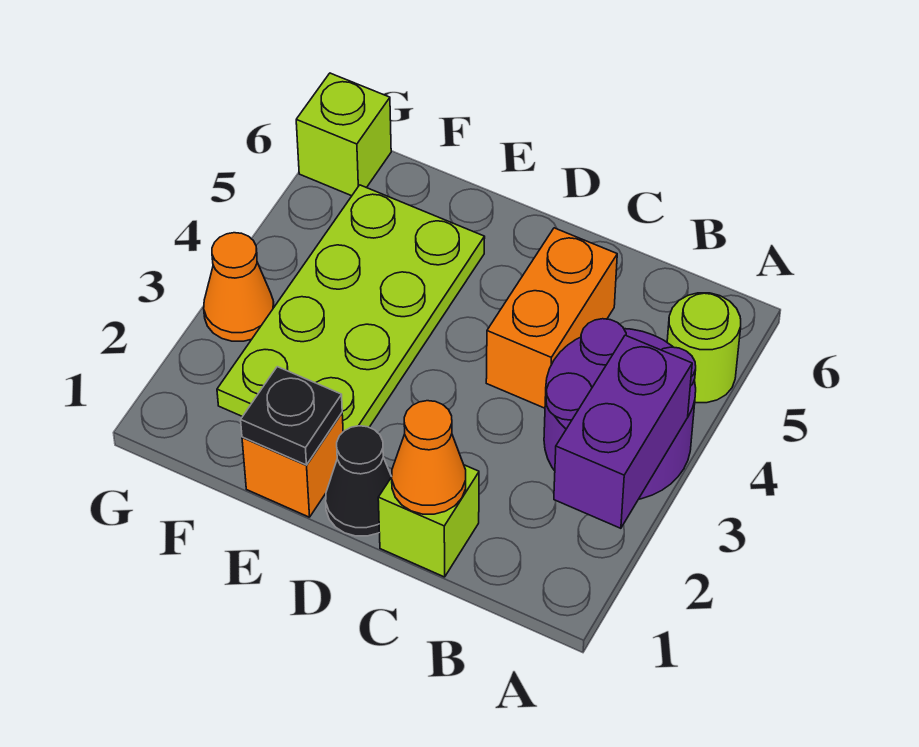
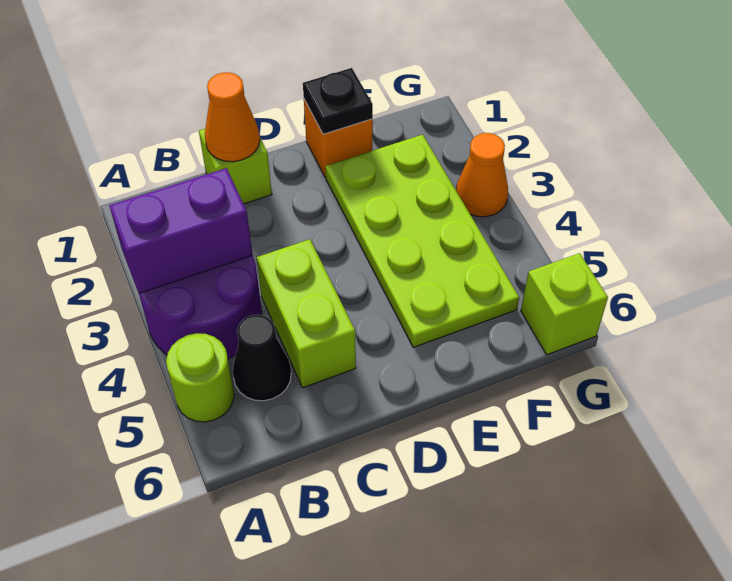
purple 1x2 brick [554,335,692,528] -> purple 1x2 brick turned to [109,168,252,293]
orange 1x2 brick [486,228,617,408] -> lime 1x2 brick [256,239,356,388]
black 1x1 cone [326,426,392,536] -> black 1x1 cone moved to [233,315,291,401]

